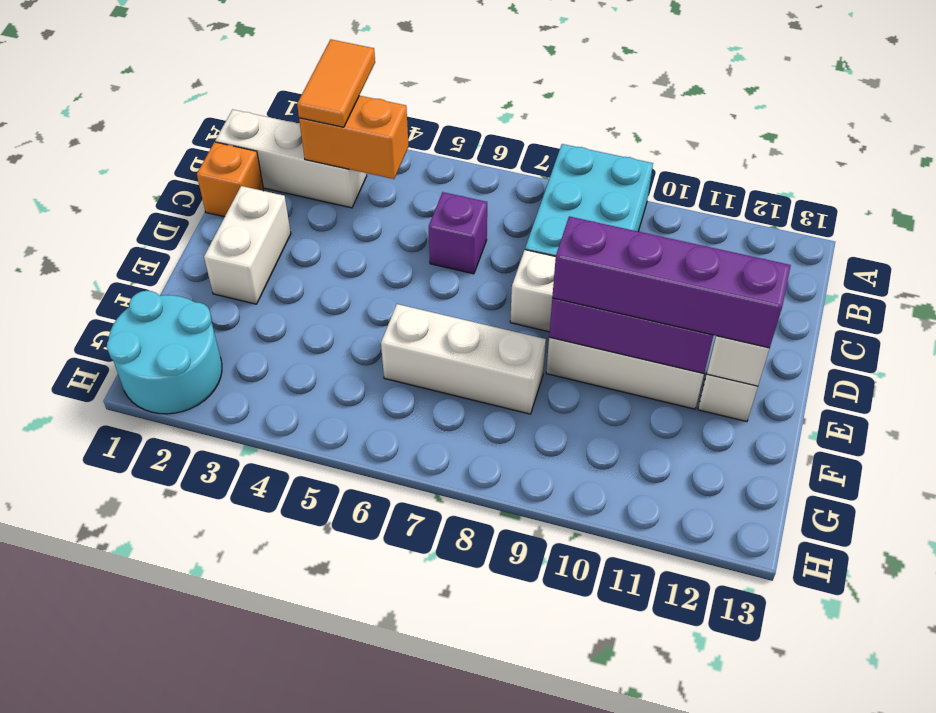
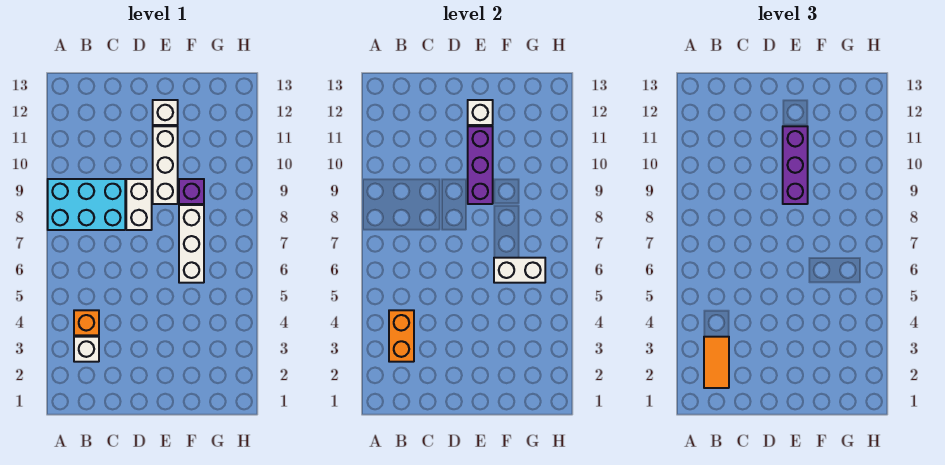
orange 1x2 tile [297,39,375,127] -> orange 1x2 tile turned to [704,337,729,388]
white 1x3 brick [215,110,367,208] -> white 1x1 brick [74,337,99,362]
orange 1x1 brick [197,142,264,217] -> orange 1x1 brick moved to [74,310,99,335]
purple 1x1 brick [429,192,487,274] -> purple 1x1 brick moved to [179,179,204,204]
white 1x2 brick [204,186,291,304] -> white 1x2 brick moved to [494,258,545,283]
purple 1x4 brick [552,216,791,348] -> purple 1x3 brick [783,126,808,204]
cyan 2x2 round brick [107,291,222,414] -> none

